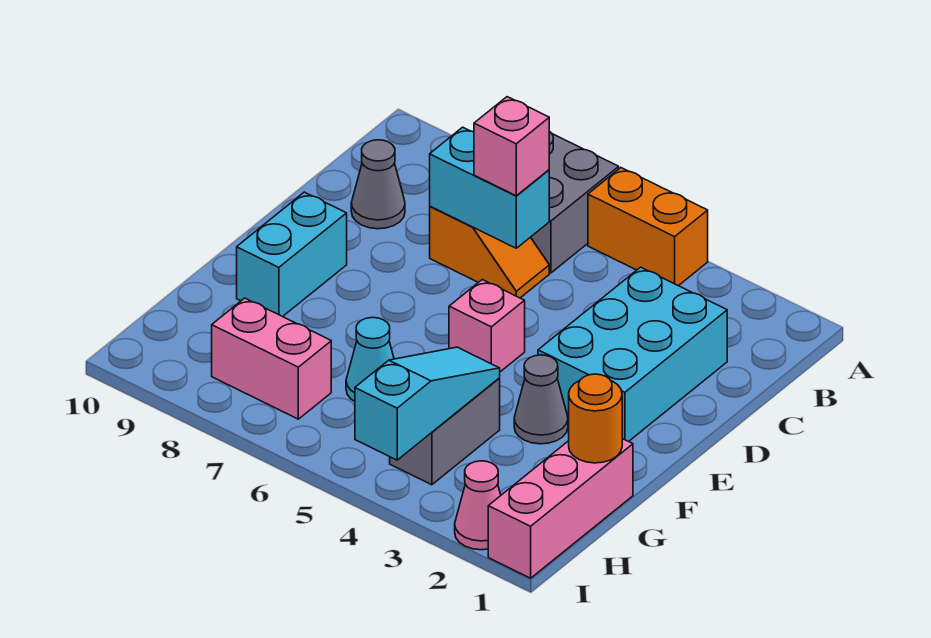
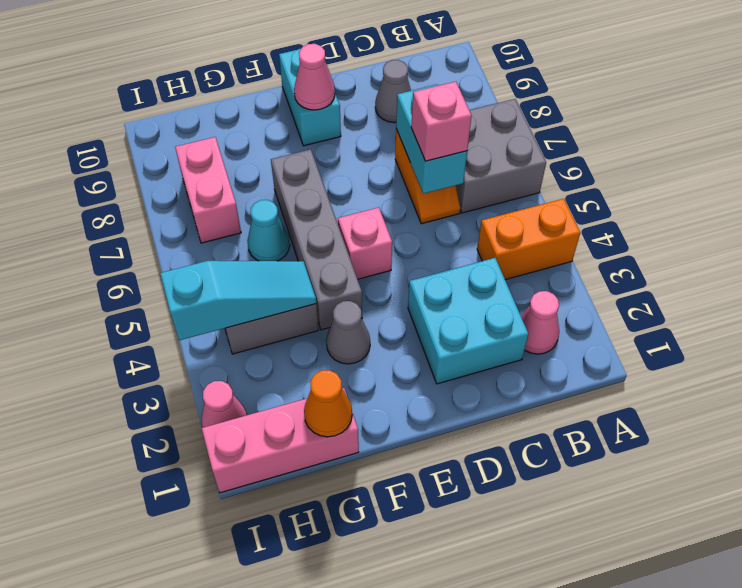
orange 1x2 brick [588,168,708,286] -> orange 1x2 brick turned to [477,199,580,280]
none -> pink 1x1 cone [521,291,559,354]
cyan 2x3 brick [538,267,727,441] -> cyan 2x2 brick [408,258,528,384]
cyan 1x2 brick [237,192,347,317] -> cyan 1x2 brick turned to [279,49,341,146]
none -> pink 1x1 cone [294,44,335,110]
none -> grey 1x4 brick [271,149,362,330]
orange 1x1 round brick [569,374,622,463] -> orange 1x1 cone [304,370,352,437]

